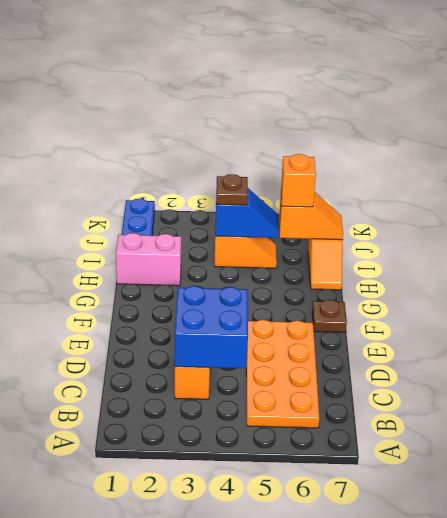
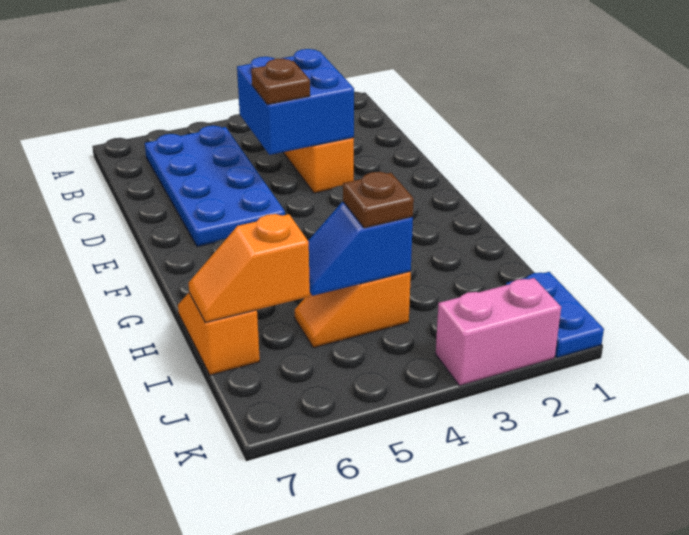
orange 2x4 plate [246,320,319,428] -> blue 2x4 plate [145,126,285,247]
brown 1x1 plate [312,300,347,332] -> brown 1x1 plate moved to [251,59,310,105]
pink 1x2 brick [116,233,181,286] -> pink 1x2 brick moved to [436,278,561,386]
orange 1x1 brick [281,154,316,207] -> none

